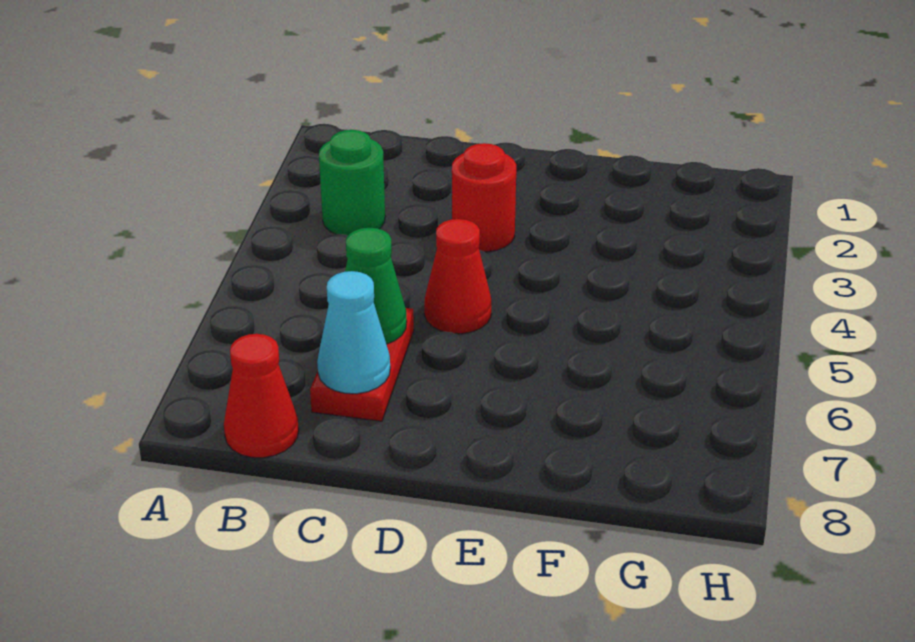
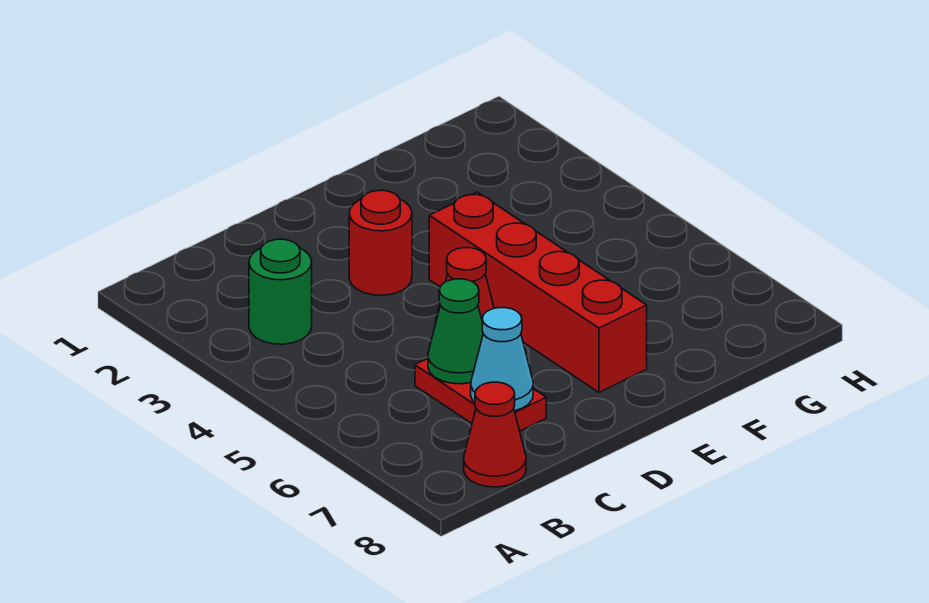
none -> red 1x4 brick [429,192,647,392]

